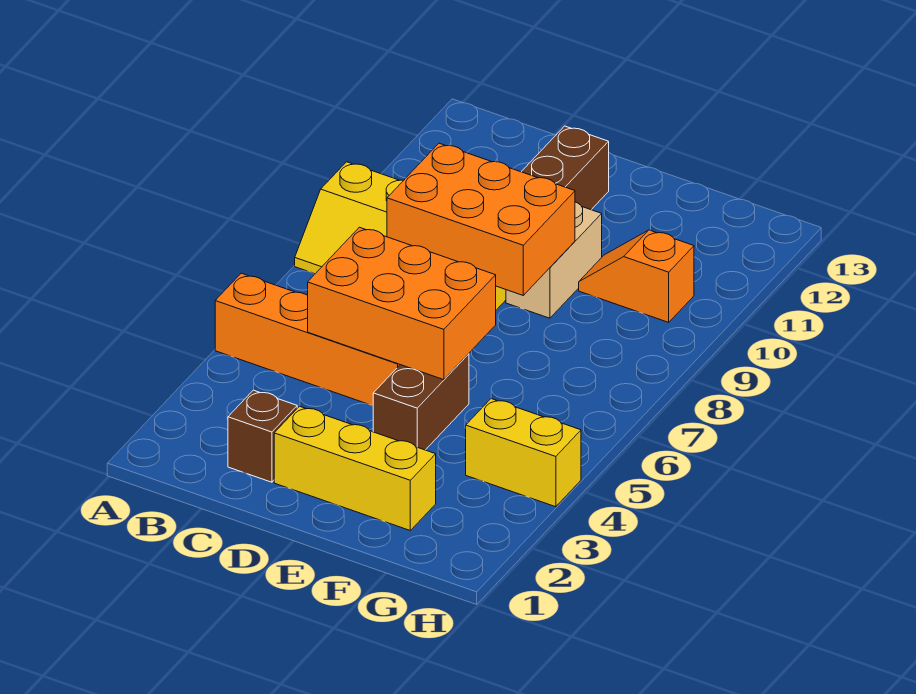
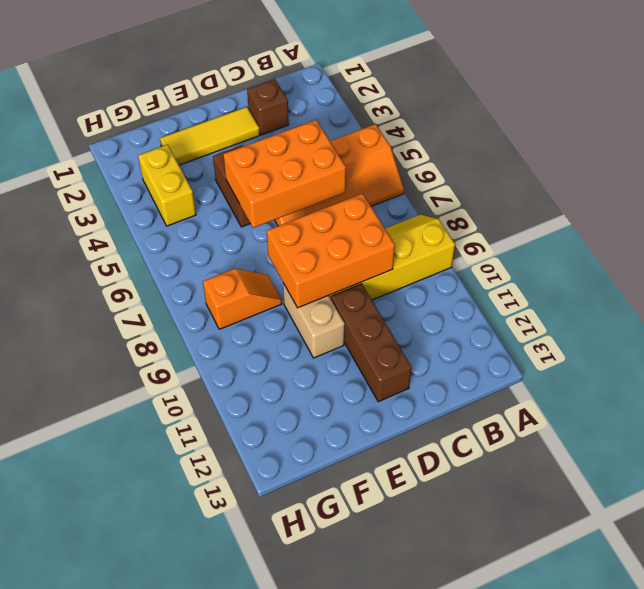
yellow 1x3 brick [274,406,436,530] -> yellow 1x3 tile [160,107,260,165]
orange 1x2 slope [579,230,694,322] -> orange 1x2 slope moved to [203,269,282,329]
yellow 1x2 brick [466,399,581,507] -> yellow 1x2 brick turned to [138,145,196,226]

